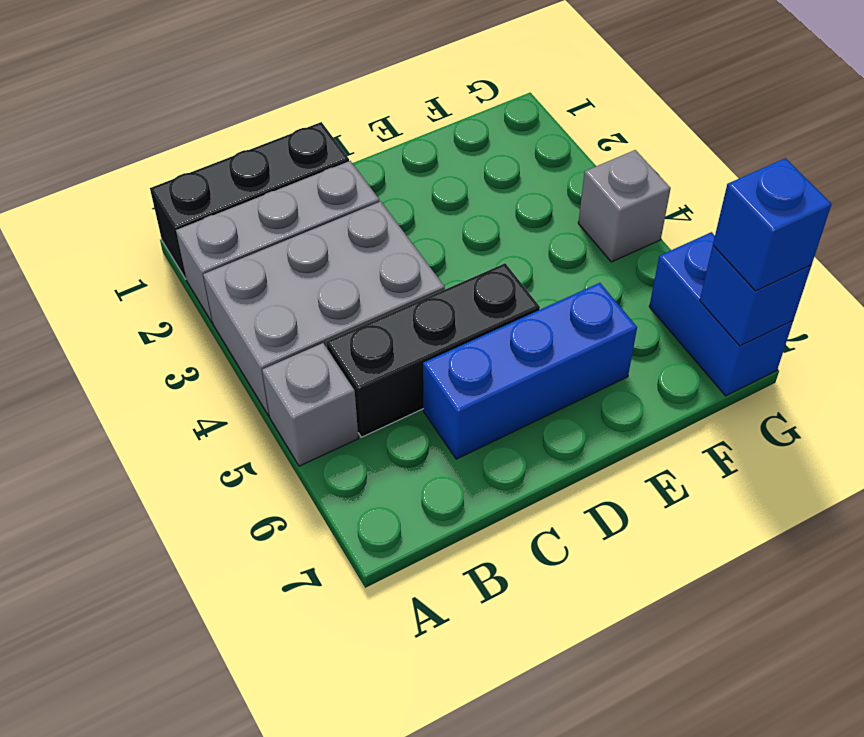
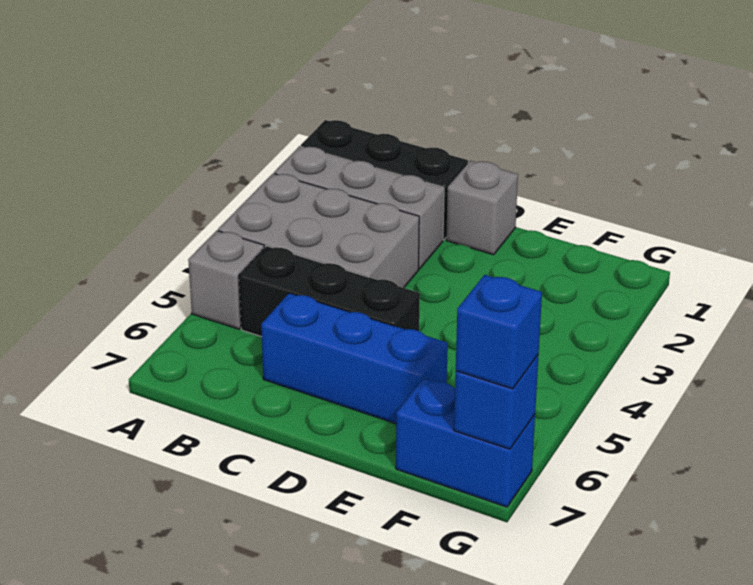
grey 1x1 brick [578,150,671,262] -> grey 1x1 brick moved to [446,161,518,255]
blue 1x2 brick [649,232,793,396] -> blue 1x2 brick turned to [396,378,535,507]

